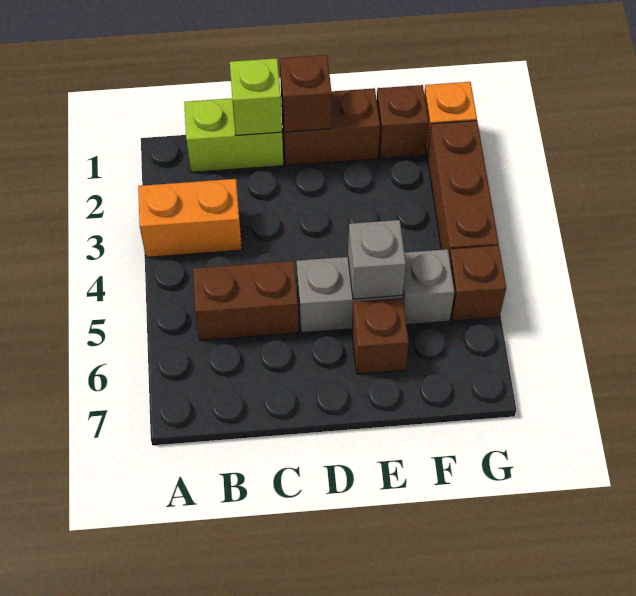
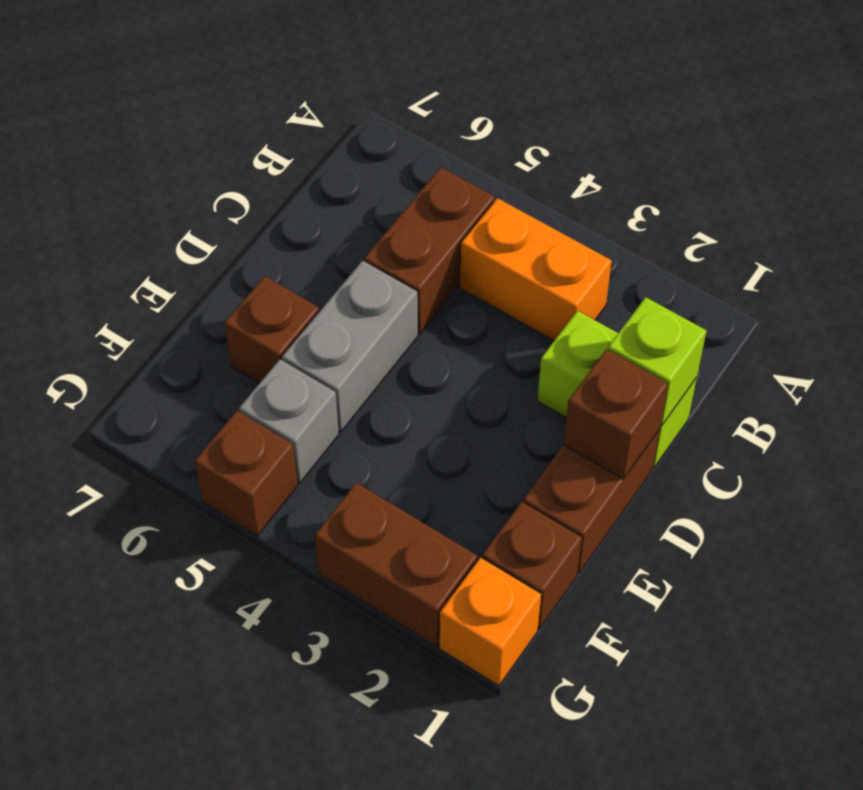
orange 1x2 brick [138,179,242,257] -> orange 1x2 brick turned to [460,198,612,341]
lime 1x2 brick [184,98,283,172] -> lime 1x2 brick turned to [538,311,697,468]
grey 1x1 brick [348,220,406,299] -> none
brown 1x3 brick [427,121,499,255] -> brown 1x2 brick [315,483,477,647]

